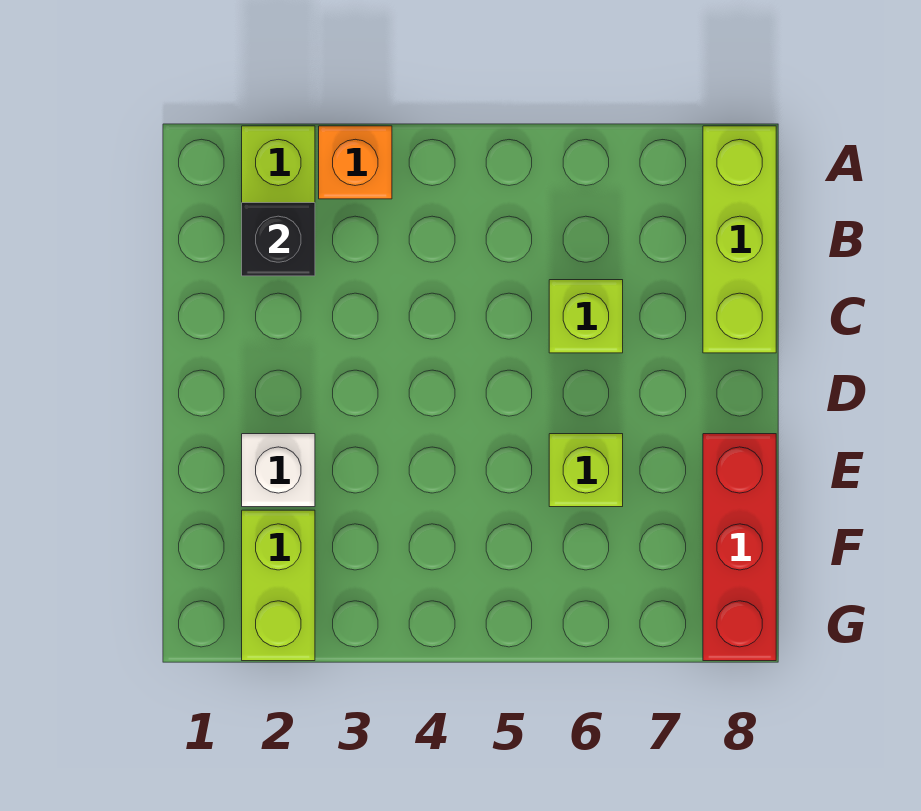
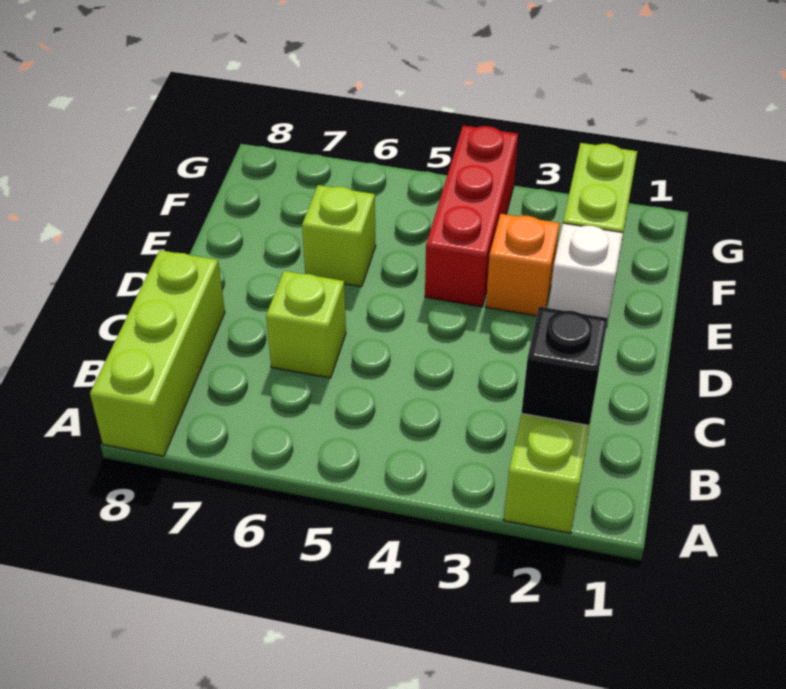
orange 1x1 brick [319,126,392,199] -> orange 1x1 brick moved to [486,214,560,316]
red 1x3 brick [703,434,776,661] -> red 1x3 brick moved to [425,126,518,307]

